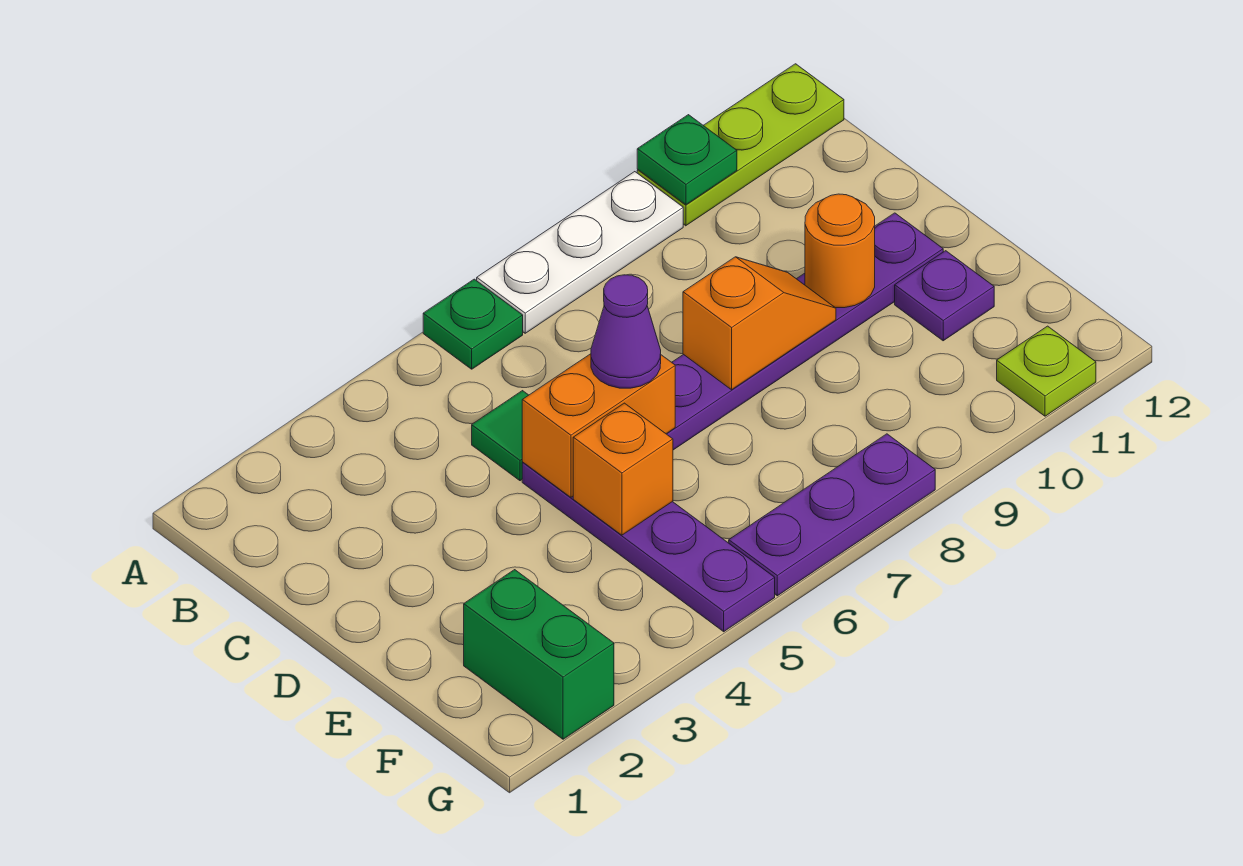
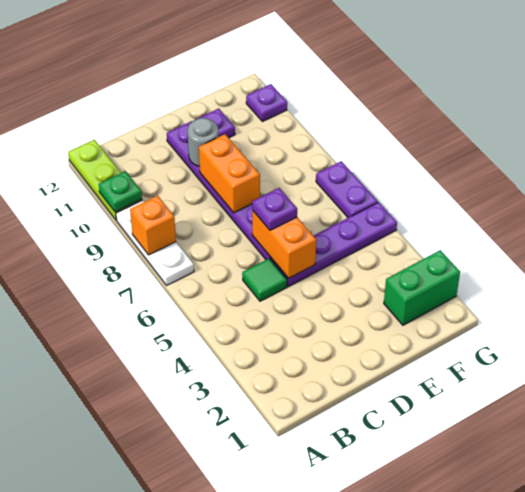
green 1x1 plate [423,279,523,369] -> none
purple 1x1 cone [591,275,661,388] -> purple 1x1 plate [252,188,297,230]
orange 1x2 slope [683,257,836,390] -> orange 1x2 brick [199,134,260,213]
orange 1x1 round brick [805,194,875,308] -> grey 1x1 round brick [187,118,219,166]
orange 1x1 brick [573,403,673,535] -> orange 1x1 brick moved to [130,196,176,255]
purple 1x3 plate [729,434,935,596] -> purple 1x2 plate [316,161,378,218]
lime 1x1 plate [997,326,1096,416] -> purple 1x1 plate [246,84,287,122]

